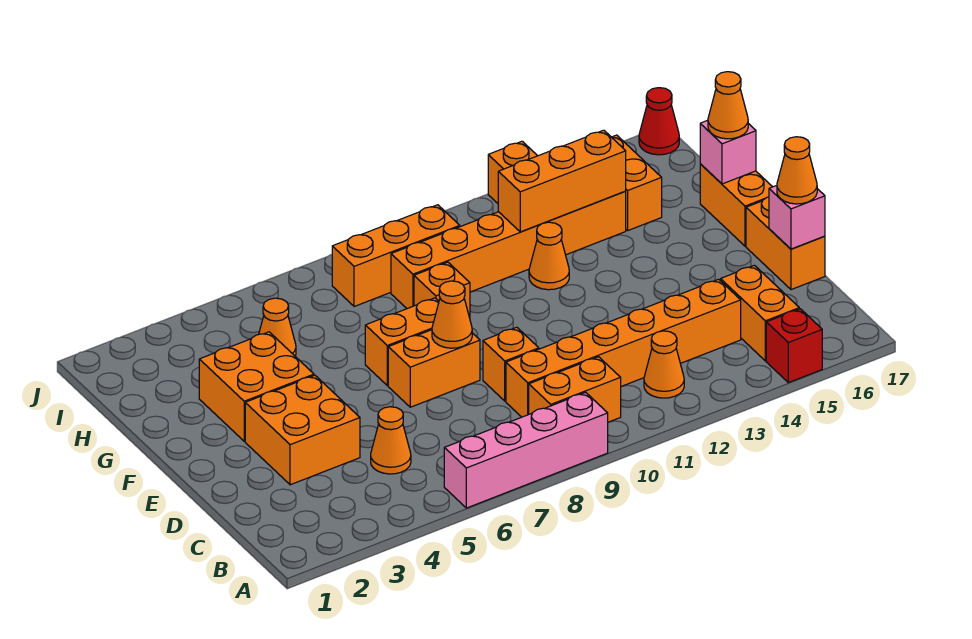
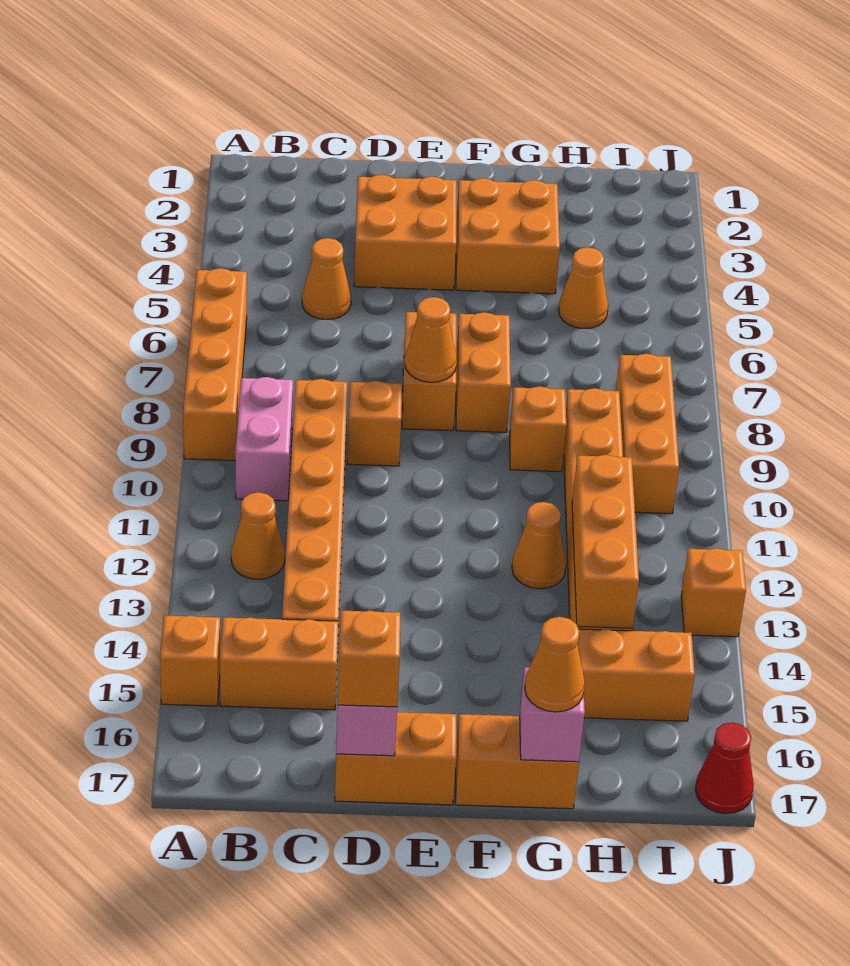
pink 1x4 brick [444,392,608,508] -> orange 1x4 brick [183,268,247,461]
red 1x1 brick [766,309,822,383] -> orange 1x1 brick [160,615,220,706]
orange 1x2 brick [529,357,621,422] -> pink 1x2 brick [235,377,293,501]
orange 1x1 cone [777,137,817,204] -> orange 1x1 brick [338,610,401,707]

